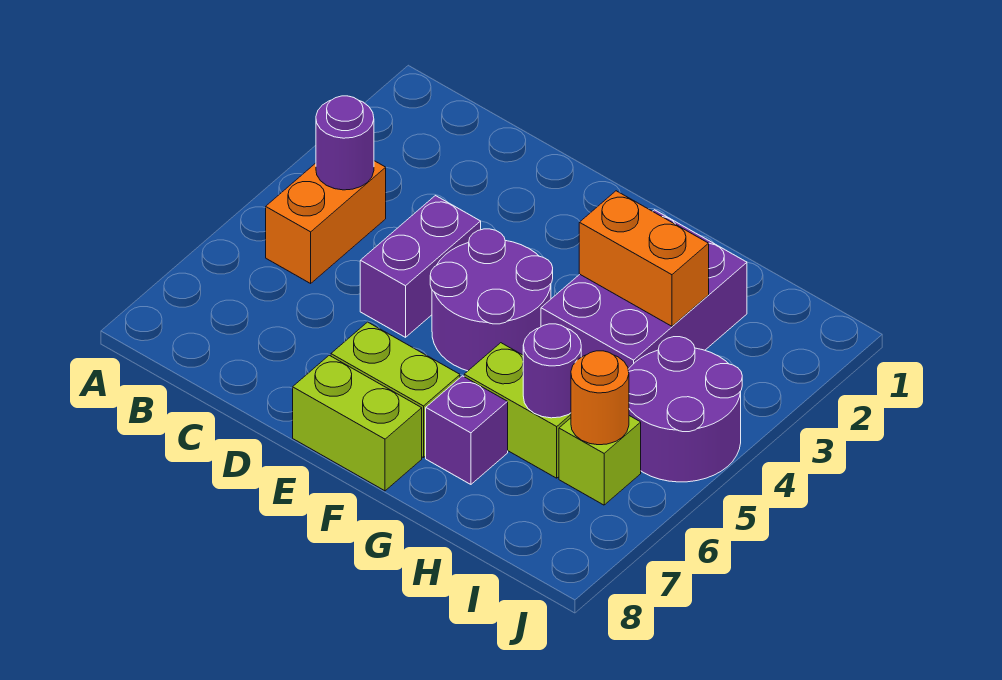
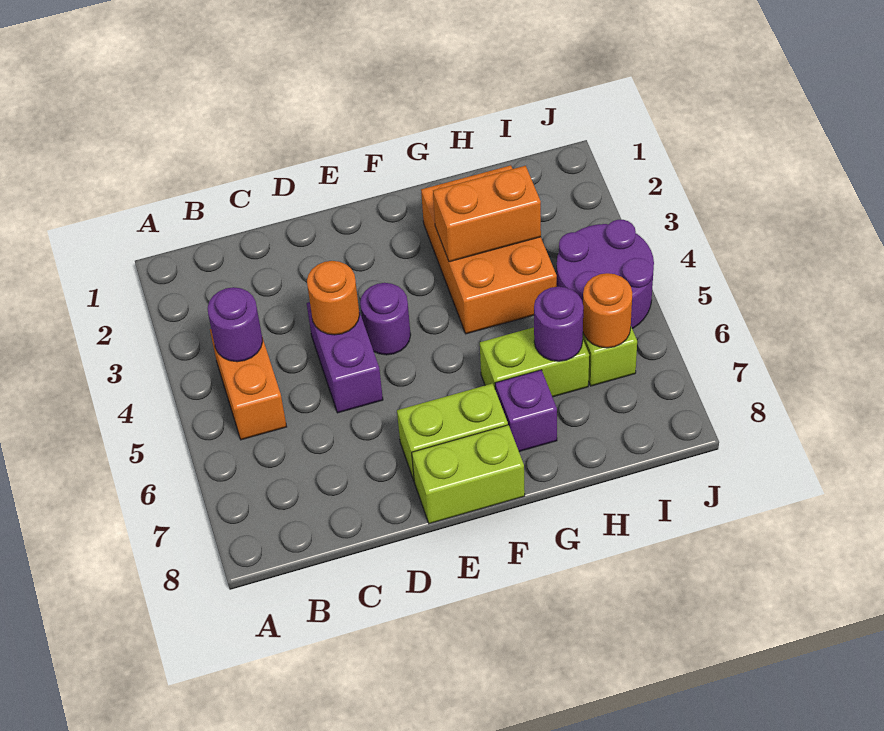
none -> orange 1x1 round brick [307,261,360,335]
purple 2x2 round brick [430,229,553,371] -> purple 1x1 round brick [360,283,411,355]
purple 2x3 brick [541,210,747,369] -> orange 2x3 brick [421,165,557,334]

